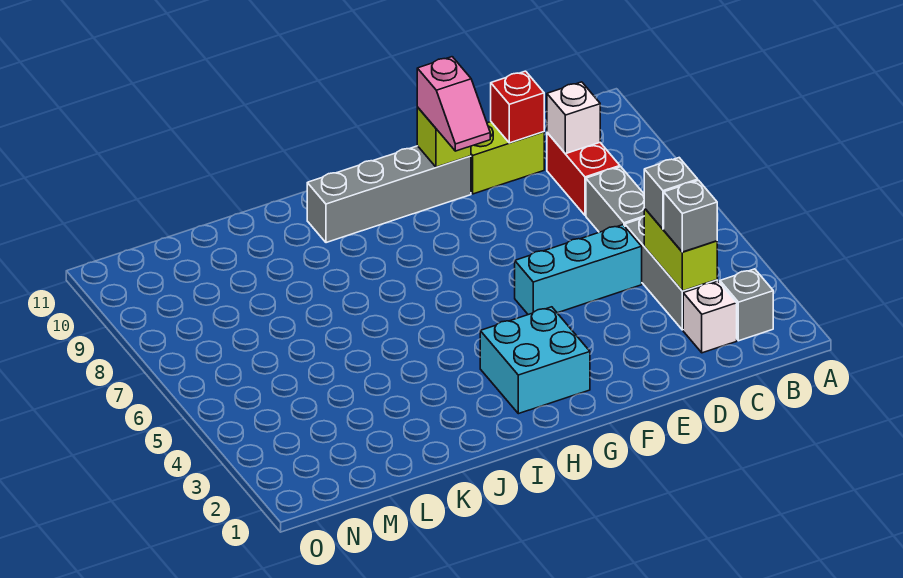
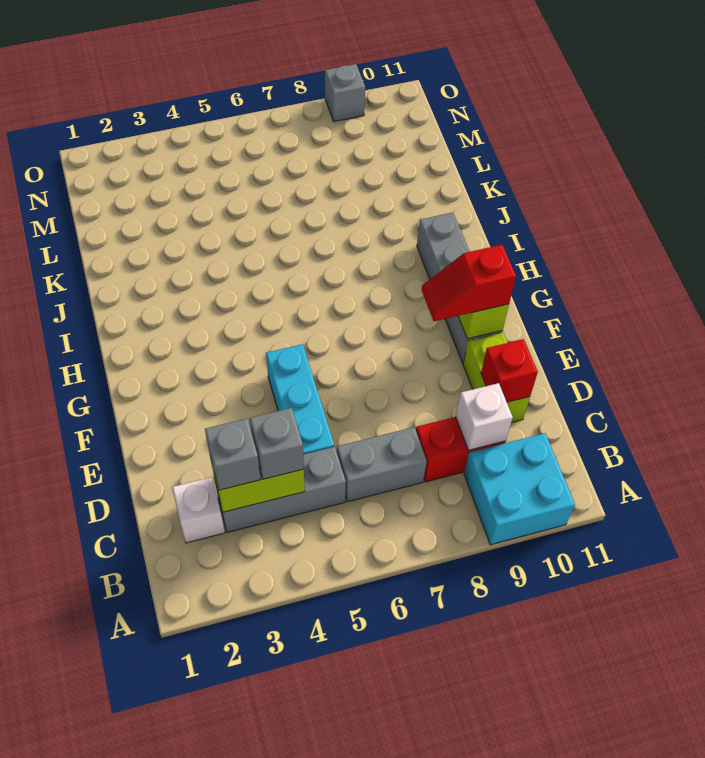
grey 1x1 brick [720,269,773,341] -> grey 1x1 brick moved to [325,64,365,122]
pink 1x2 slope [417,57,490,151] -> red 1x2 slope [422,245,516,321]
cyan 2x2 brick [480,307,590,414] -> cyan 2x2 brick moved to [464,433,575,545]

